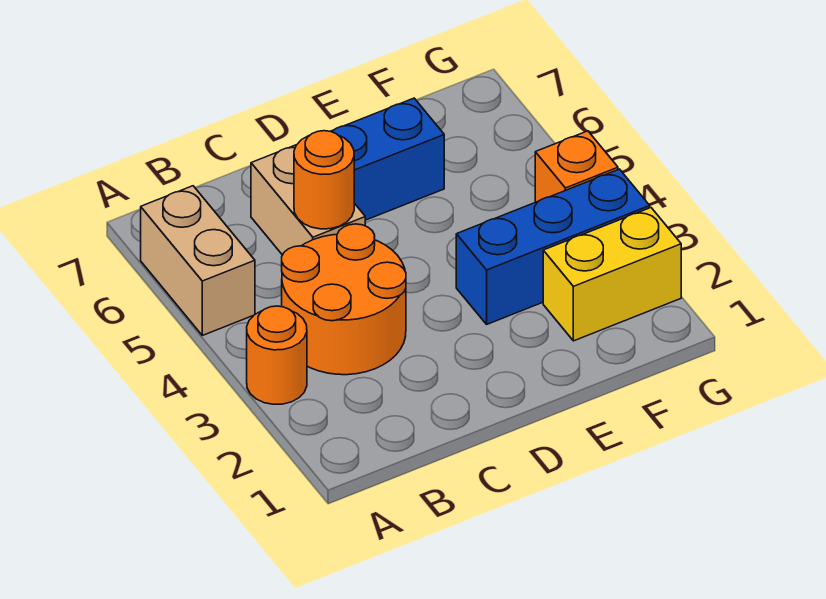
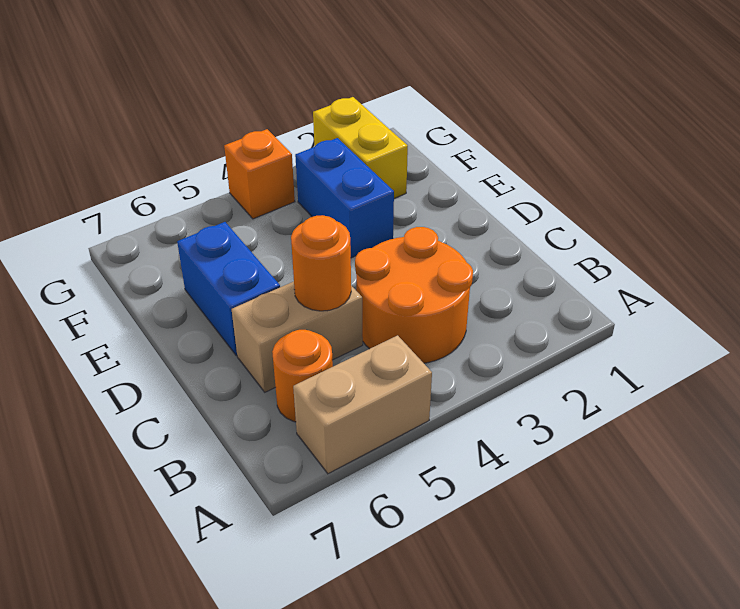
orange 1x1 round brick [247,306,307,404] -> orange 1x1 round brick moved to [272,330,333,422]
blue 1x3 brick [456,169,650,324] -> blue 1x2 brick [295,138,394,258]

